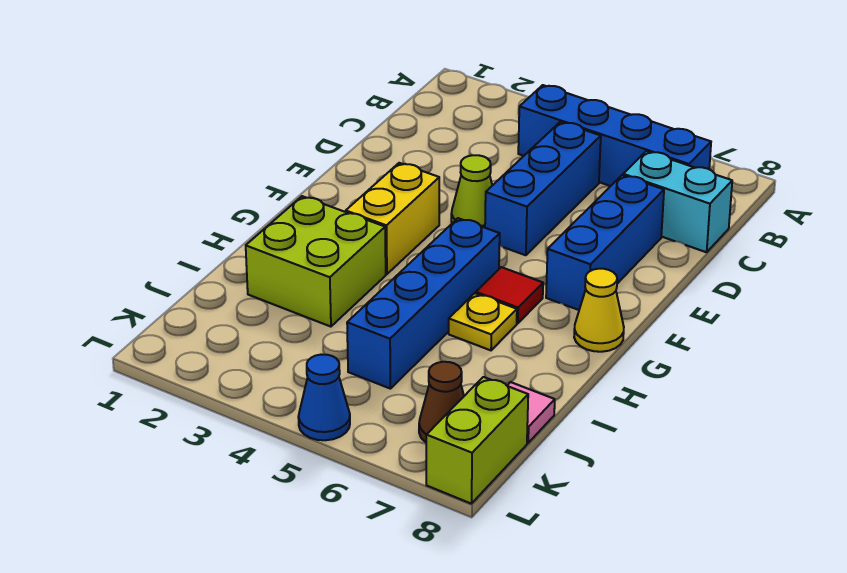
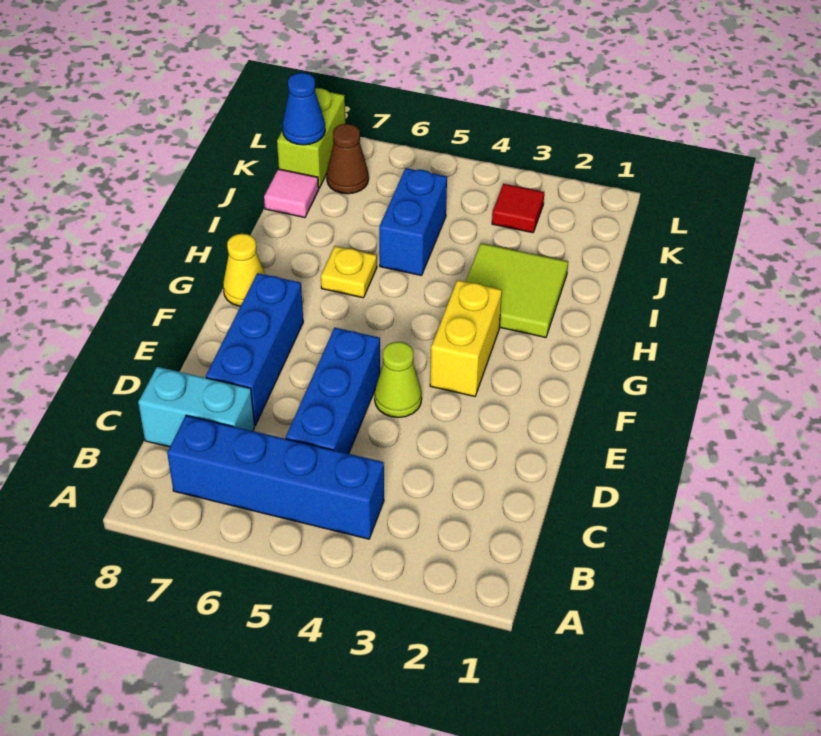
blue 1x4 brick [347,218,500,389] -> blue 1x2 brick [379,168,447,276]
red 1x1 tile [476,267,543,323] -> red 1x1 tile moved to [492,184,544,233]
lime 2x2 brick [246,196,386,327] -> lime 2x2 tile [466,243,568,337]
blue 1x1 cone [298,355,350,440] -> blue 1x1 cone moved to [282,73,325,145]

